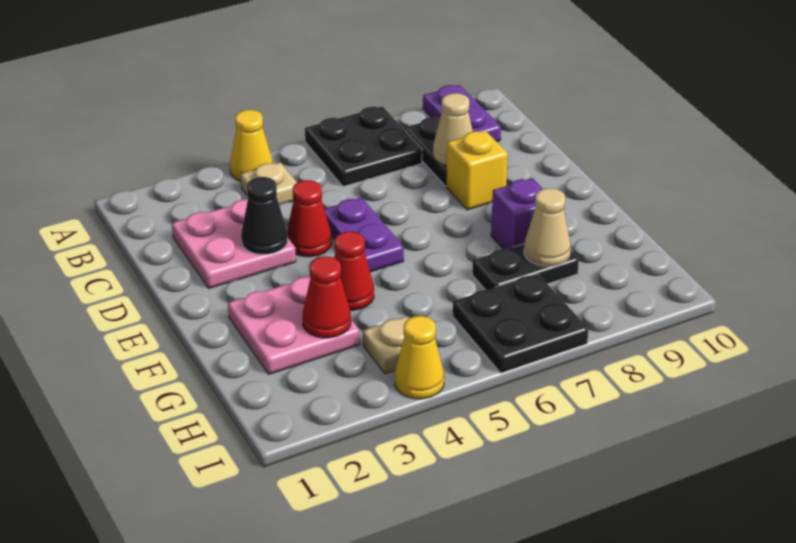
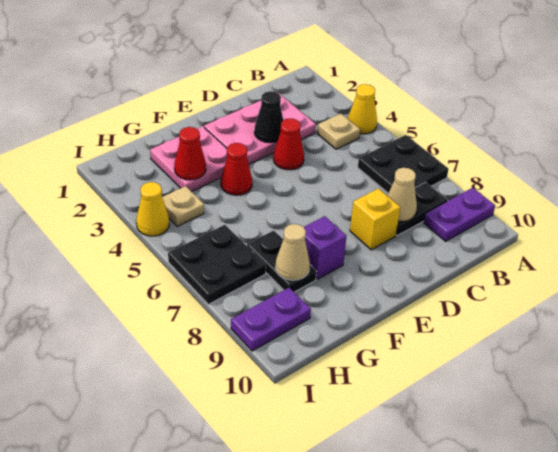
pink 2x2 plate [172,199,296,288] -> pink 2x3 plate [204,93,316,164]
purple 1x2 plate [324,198,404,272] -> purple 1x2 plate moved to [231,288,311,351]

